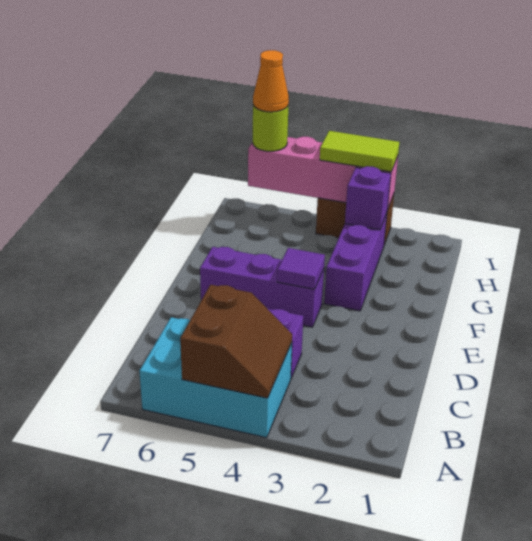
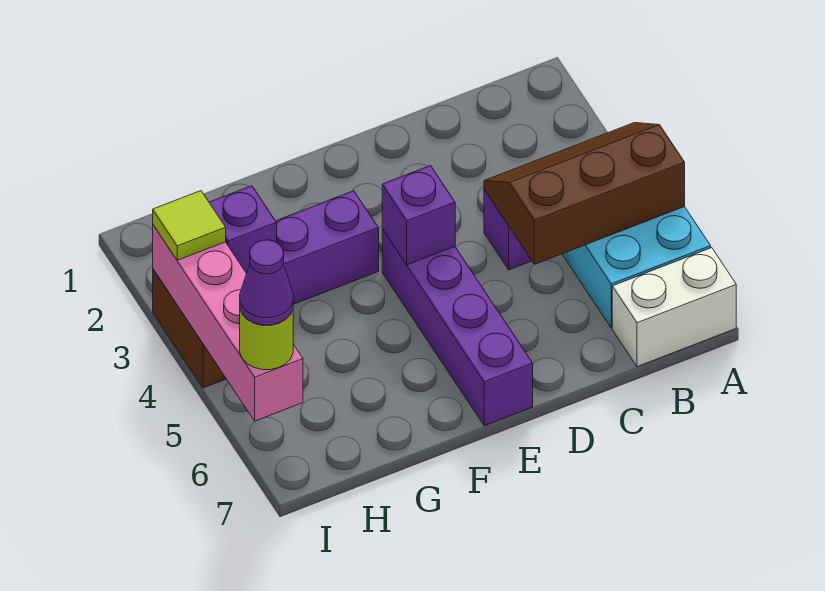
brown 2x2 slope [180,285,292,398] -> brown 2x3 slope [484,123,685,264]
none -> white 1x2 brick [612,248,736,367]
purple 1x3 brick [200,247,324,327] -> purple 1x4 brick [382,229,533,426]
purple 1x1 tile [277,248,325,289] -> purple 1x1 brick [382,166,455,265]
lime 1x2 tile [320,131,399,172] -> lime 1x1 tile [153,191,226,260]
orange 1x1 cone [253,50,289,112] -> purple 1x1 cone [240,240,293,325]

